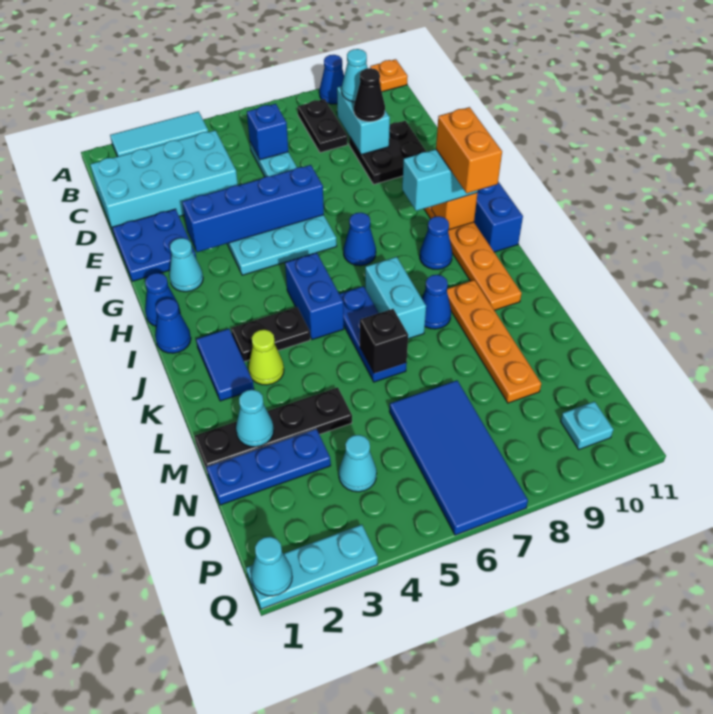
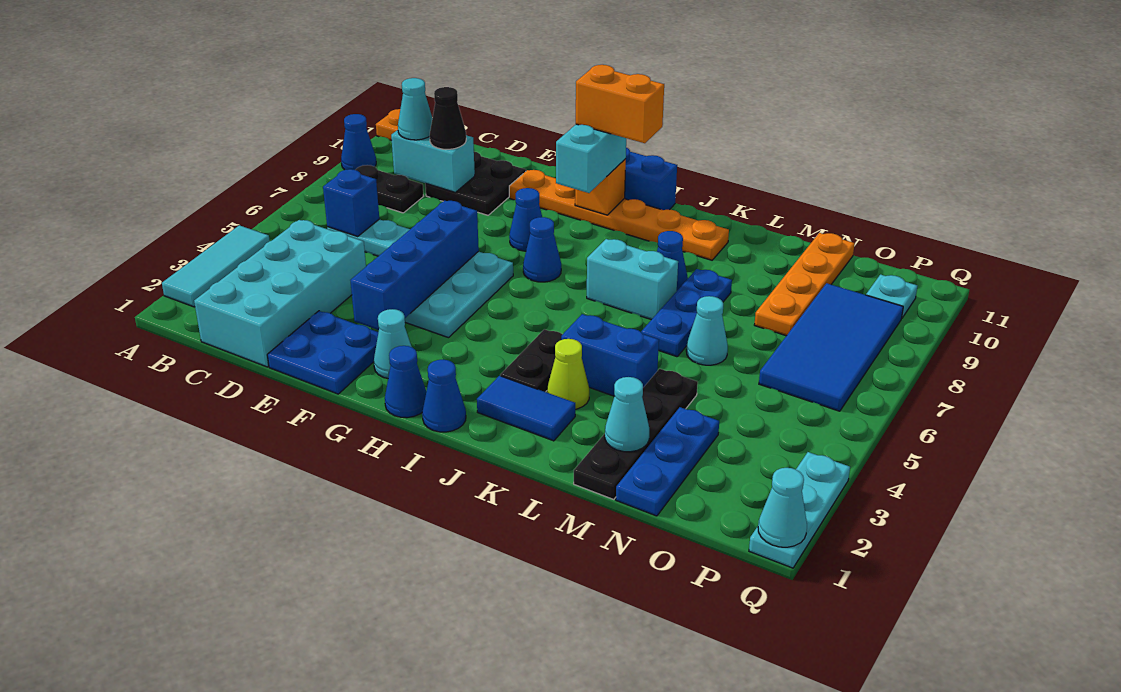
blue 1x2 brick [285,253,344,340] -> blue 1x2 brick moved to [561,314,659,396]
blue 1x1 cone [420,216,452,269] -> blue 1x1 cone moved to [509,188,542,251]
blue 1x3 plate [340,286,407,382] -> blue 1x3 plate turned to [641,269,732,357]
orange 1x4 plate [447,280,541,403] -> orange 1x4 plate turned to [754,233,855,336]
black 1x1 brick [360,309,408,373] -> none
blue 2x4 tile [389,380,528,535] -> blue 2x4 tile turned to [759,283,903,411]
cyan 1x1 cone [339,435,377,492] -> cyan 1x1 cone moved to [686,296,728,365]

